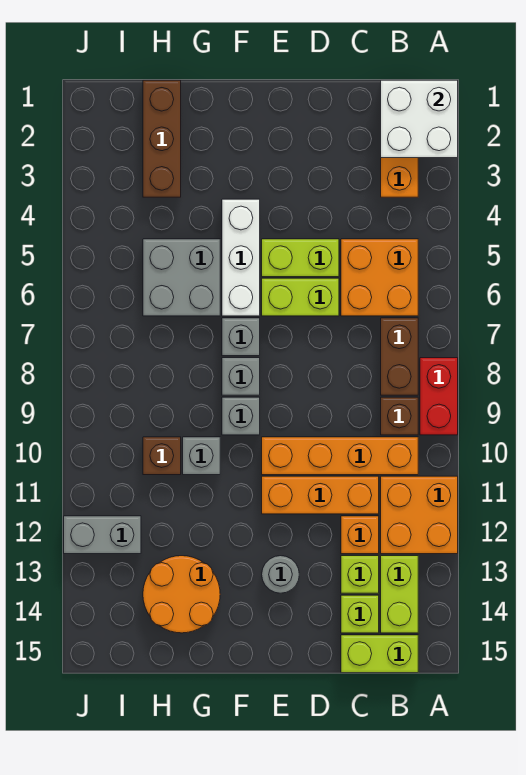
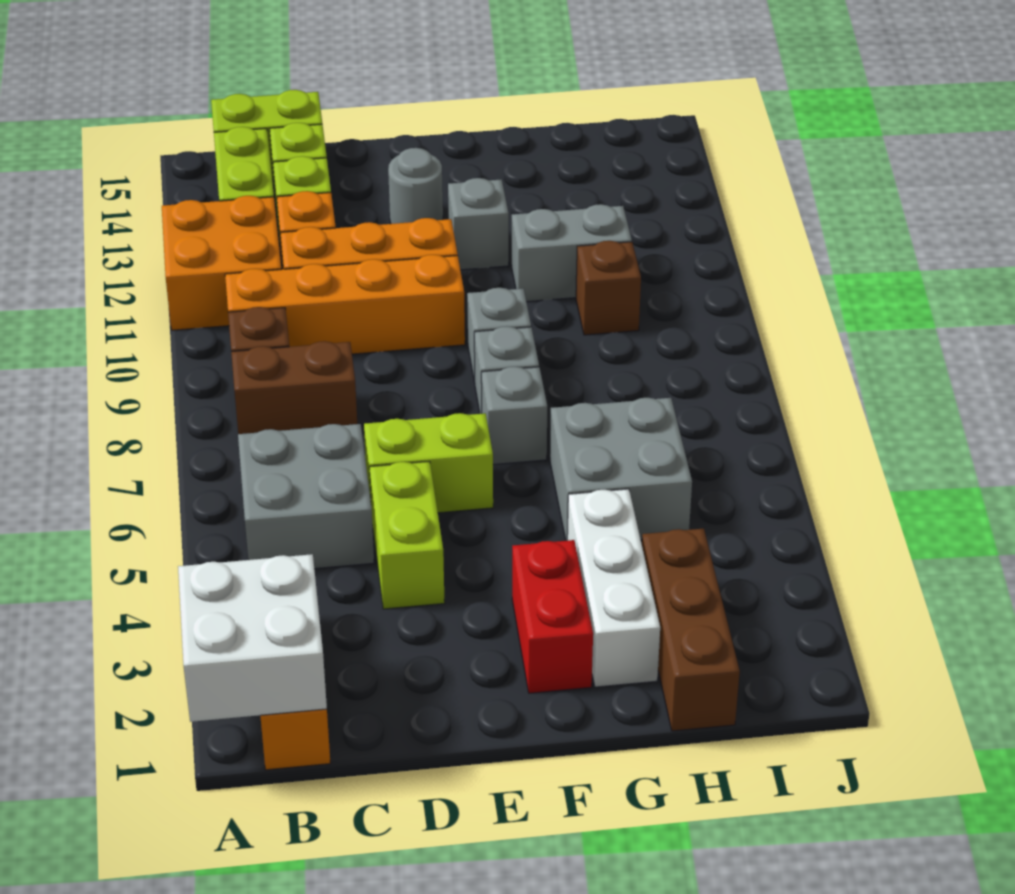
red 1x2 brick [420,358,458,435] -> red 1x2 brick moved to [512,540,593,693]
orange 2x2 brick [341,239,418,316] -> grey 2x2 brick [238,424,374,569]
brown 1x2 brick [381,318,418,395] -> brown 1x2 brick turned to [231,341,357,434]
lime 1x2 brick [262,239,339,277] -> lime 1x2 brick turned to [369,461,445,609]
white 1x3 brick [222,199,260,316] -> white 1x3 brick moved to [567,489,660,687]
grey 1x1 brick [183,437,220,475] -> grey 1x1 brick moved to [448,178,509,270]
orange 2x2 round brick [143,556,220,633] -> none
grey 1x2 brick [64,516,141,554] -> grey 1x2 brick moved to [512,204,632,302]

